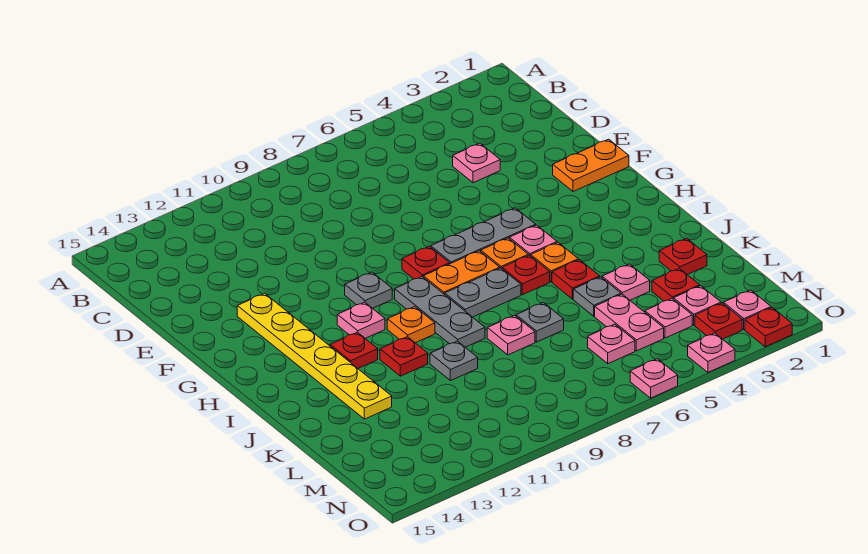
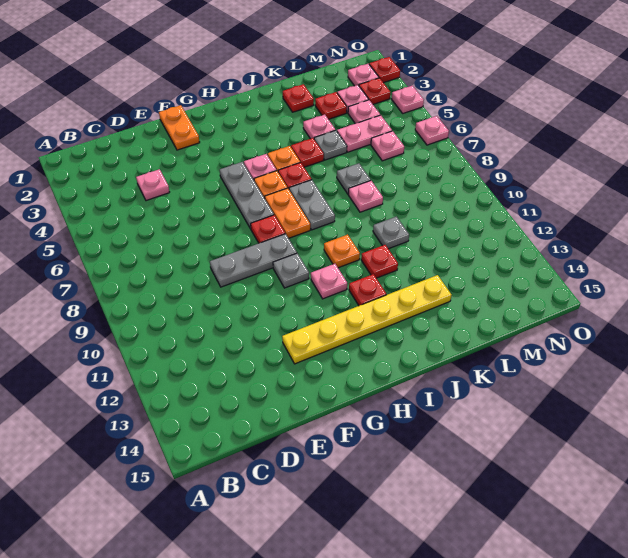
grey 1x3 plate [395,277,485,347] -> grey 1x3 plate moved to [210,234,297,287]

